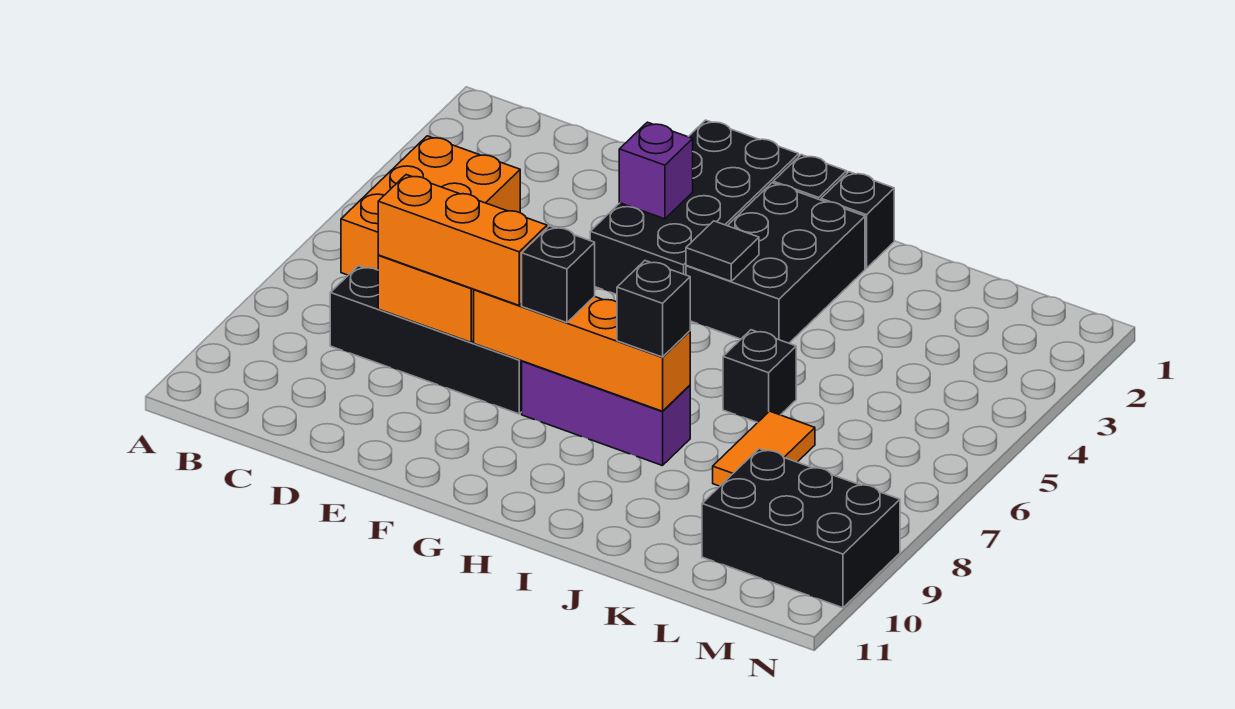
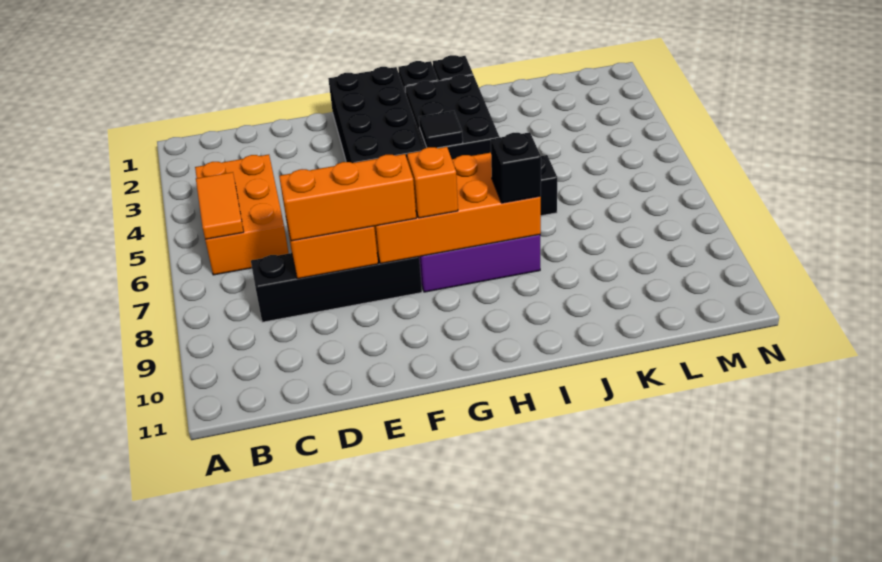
purple 1x1 brick [619,122,693,219] -> none
orange 1x4 brick [474,290,690,411] -> orange 2x4 brick [374,153,541,264]
black 1x1 brick [522,226,595,323] -> orange 1x1 brick [407,147,458,218]
orange 1x2 tile [713,411,815,486] -> orange 1x2 tile moved to [196,172,244,240]
black 2x3 brick [702,449,900,608] -> none

